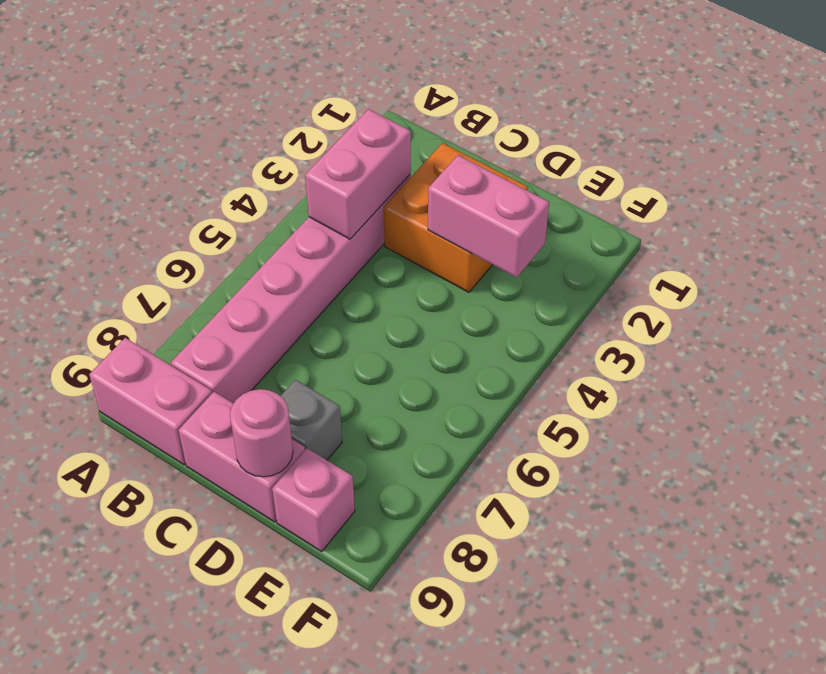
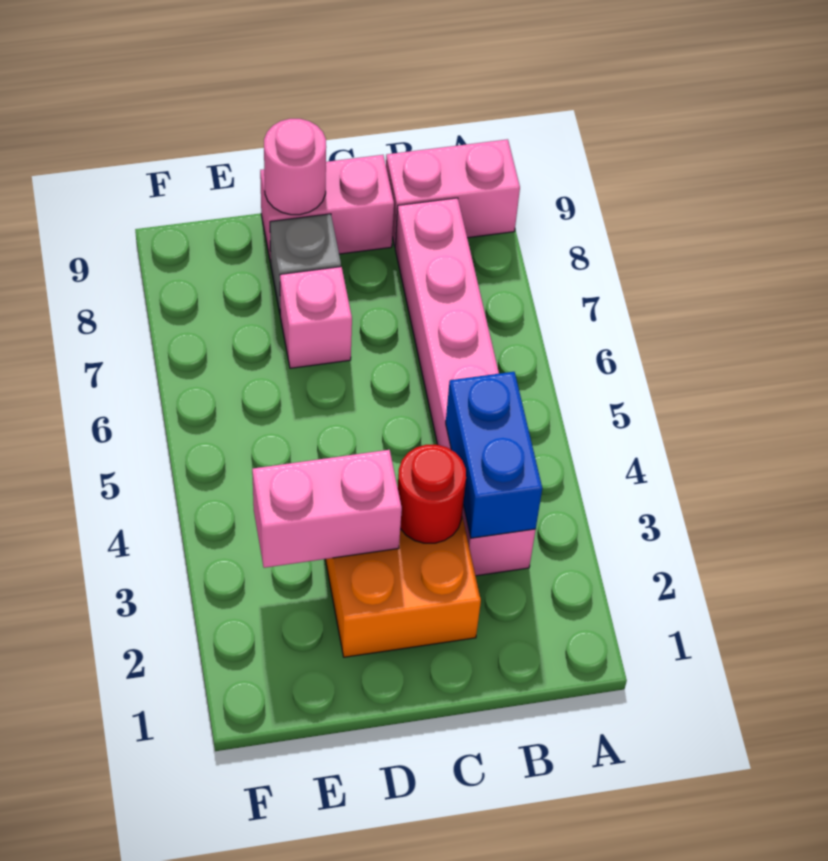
pink 1x2 brick [305,109,411,239] -> blue 1x2 brick [446,372,542,538]
none -> red 1x1 round brick [398,445,466,543]
pink 1x1 brick [272,448,355,552] -> pink 1x1 brick moved to [280,267,352,368]

